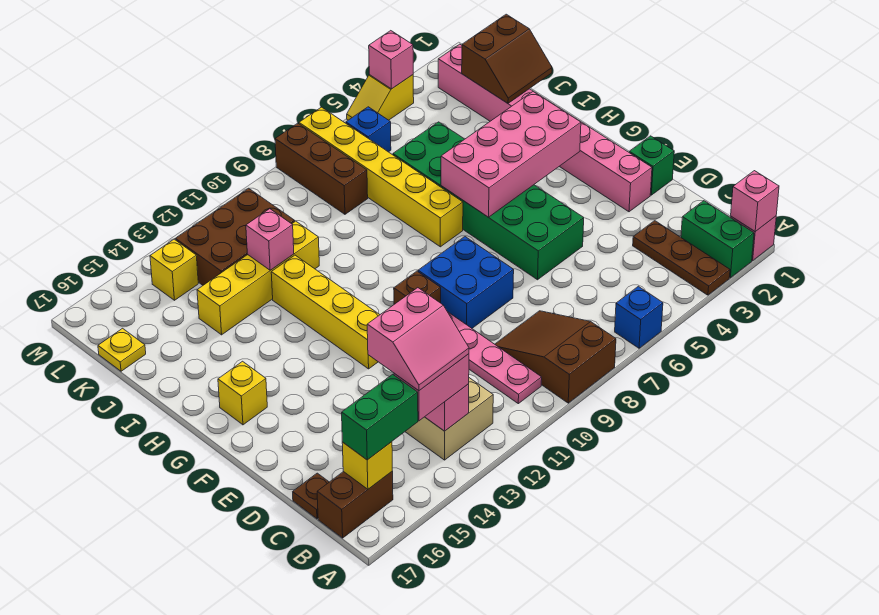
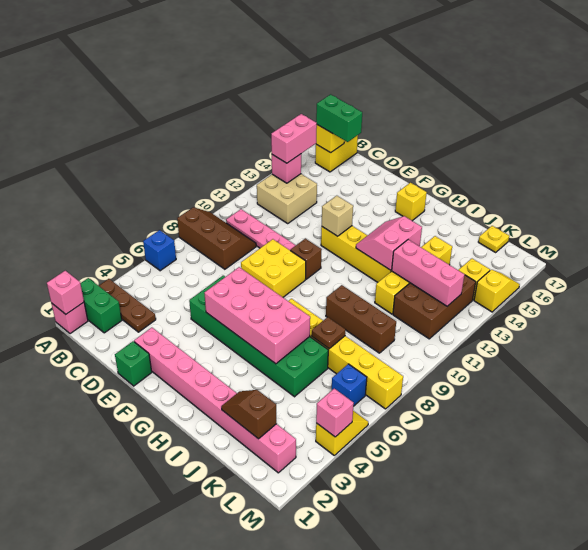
brown 2x3 slope [495,311,616,403] -> brown 2x3 slope turned to [177,207,256,269]
pink 2x2 slope [367,288,469,391] -> pink 2x2 slope moved to [356,216,422,270]
green 1x2 brick [342,374,418,460] -> green 1x2 brick turned to [316,94,362,142]
brown 1x2 brick [317,471,393,538] -> yellow 1x2 brick [315,135,358,172]
brown 1x1 plate [293,473,329,519] -> brown 1x1 plate moved to [312,317,345,349]
blue 2x2 brick [418,237,514,328] -> yellow 2x2 brick [241,239,306,297]
none -> tan 1x1 brick [322,196,353,236]
pink 2x4 brick [441,92,581,217] -> pink 2x4 brick turned to [204,267,310,364]
brown 2x2 slope [462,14,552,103] -> brown 1x2 slope [221,390,276,439]
pink 1x1 brick [246,209,294,270] -> pink 1x3 brick [392,240,464,306]
brown 1x3 brick [275,123,368,214] -> brown 1x3 brick moved to [326,285,396,353]
none -> yellow 1x2 slope [474,270,520,312]

